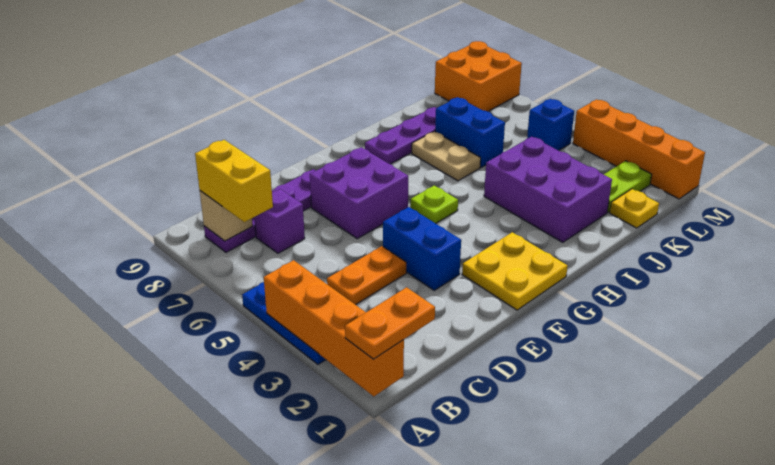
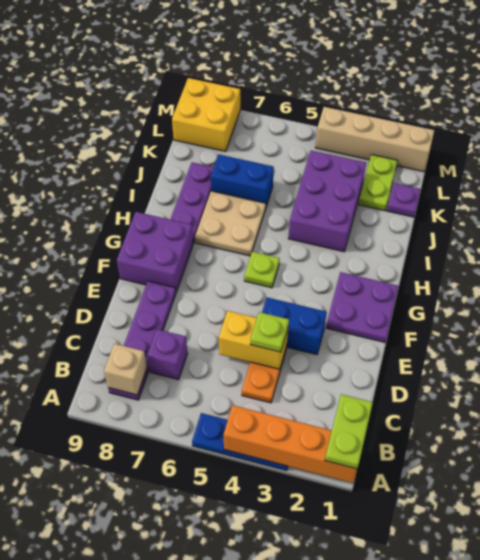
orange 1x2 plate [345,287,435,359] -> lime 1x2 plate [325,394,373,469]
yellow 1x2 brick [195,140,273,222] -> yellow 1x2 brick moved to [219,311,288,369]
none -> lime 1x1 plate [250,312,289,352]
purple 2x2 brick [310,147,408,239] -> purple 2x2 brick moved to [117,212,193,292]
yellow 2x2 plate [462,232,568,310] -> purple 2x2 plate [326,272,398,342]
purple 2x3 brick [484,137,612,242] -> purple 2x3 brick turned to [288,151,366,252]
tan 1x2 plate [412,132,481,181] -> tan 2x2 plate [195,191,266,256]
yellow 1x1 plate [610,189,659,228] -> purple 1x1 plate [387,183,421,217]
blue 1x1 brick [527,99,574,151] -> none
orange 2x2 brick [435,41,522,111] -> yellow 2x2 brick [172,78,240,152]
orange 1x4 brick [573,99,705,199] -> tan 1x4 brick [315,107,434,172]

